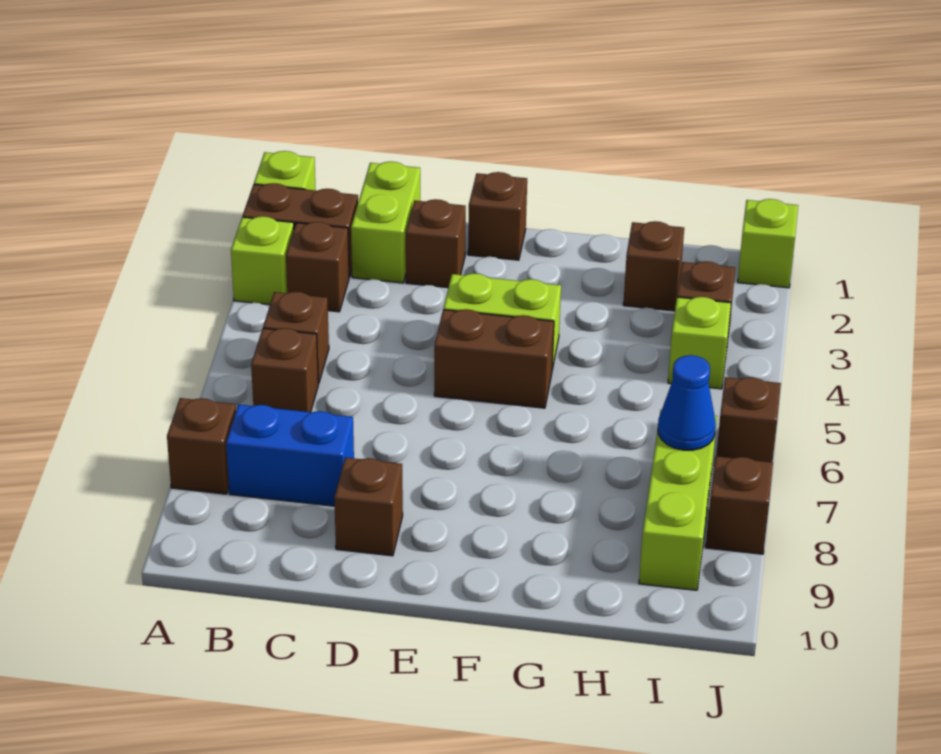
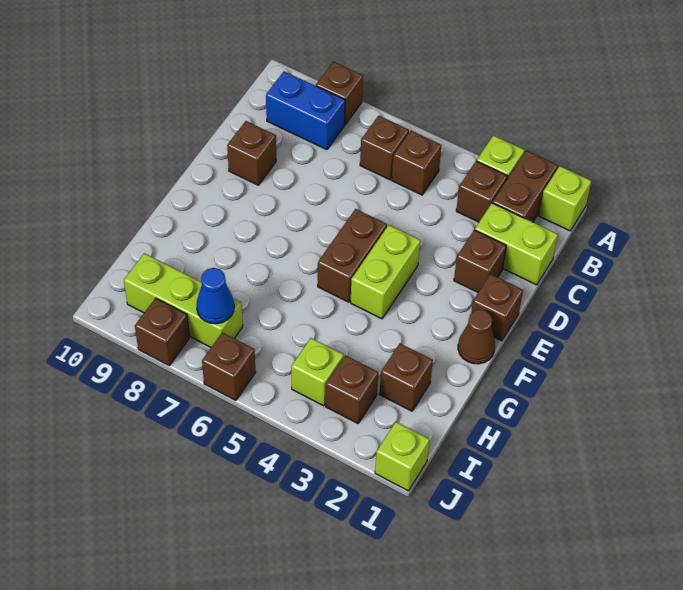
blue 1x2 brick [226,404,354,506] -> blue 1x2 brick turned to [266,71,345,150]
none -> brown 1x1 cone [458,310,495,364]

